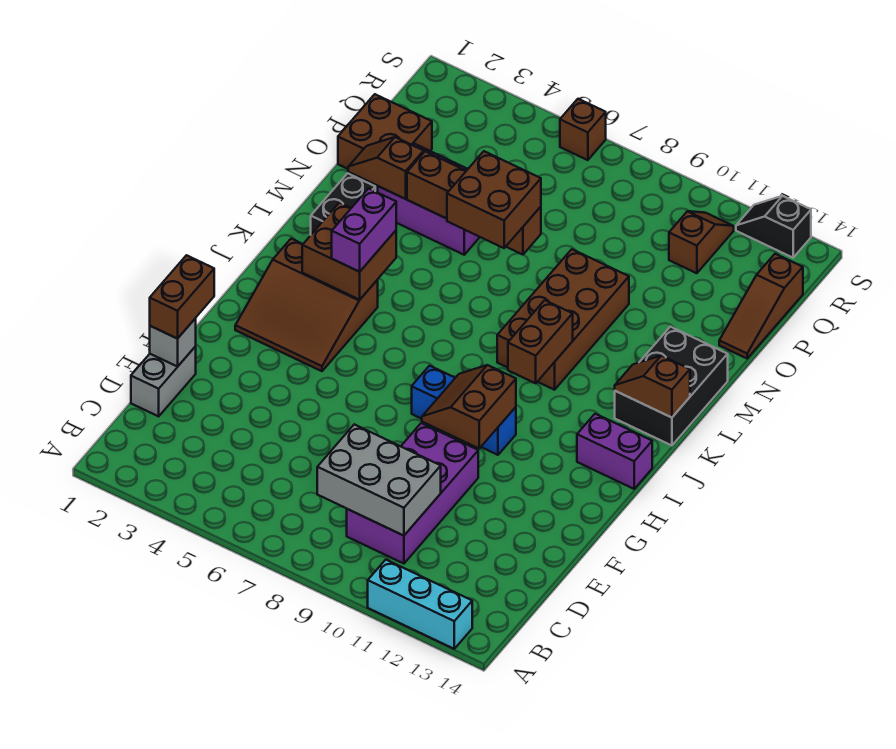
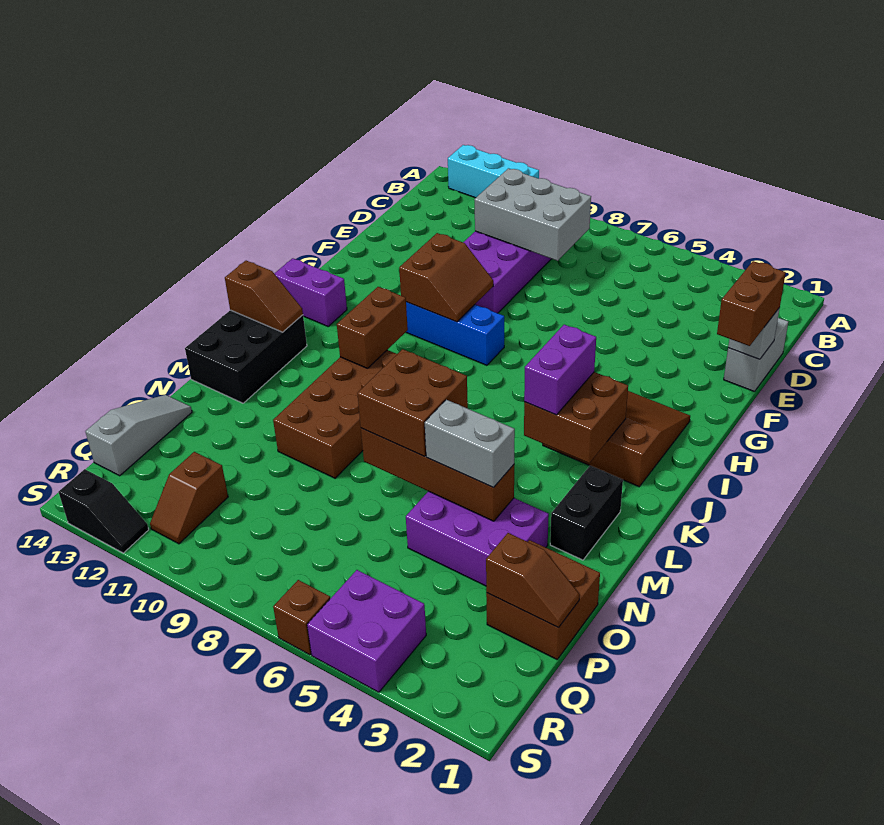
brown 1x2 slope [348,137,424,199] -> brown 1x2 slope moved to [486,533,580,628]
none -> grey 1x2 brick [425,400,515,488]
brown 1x3 slope [719,254,803,358] -> grey 1x3 slope [85,395,192,476]
none -> purple 2x2 brick [307,570,426,692]

